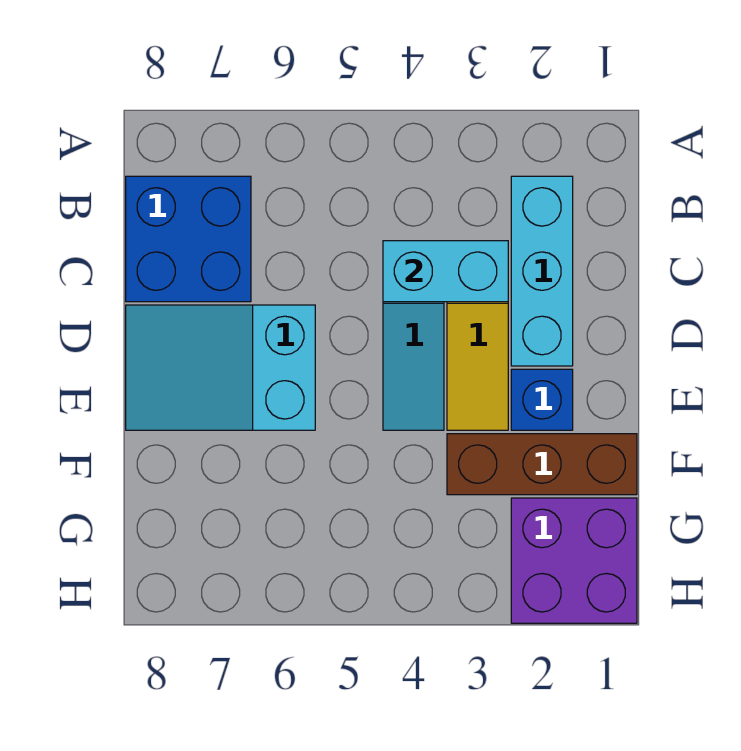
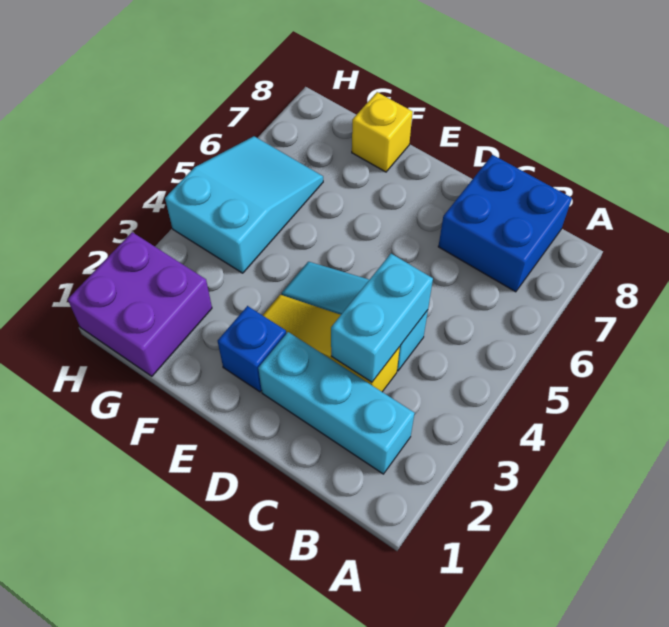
cyan 2x3 slope [126,305,315,430] -> cyan 2x3 slope moved to [165,136,323,273]
brown 1x3 brick [447,434,637,495] -> none
none -> yellow 1x1 brick [352,92,413,172]

